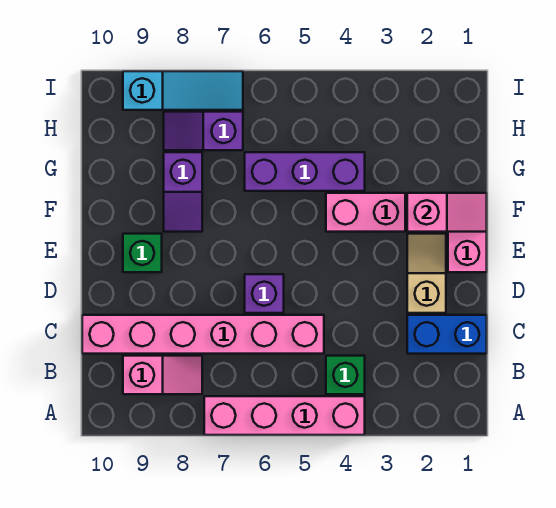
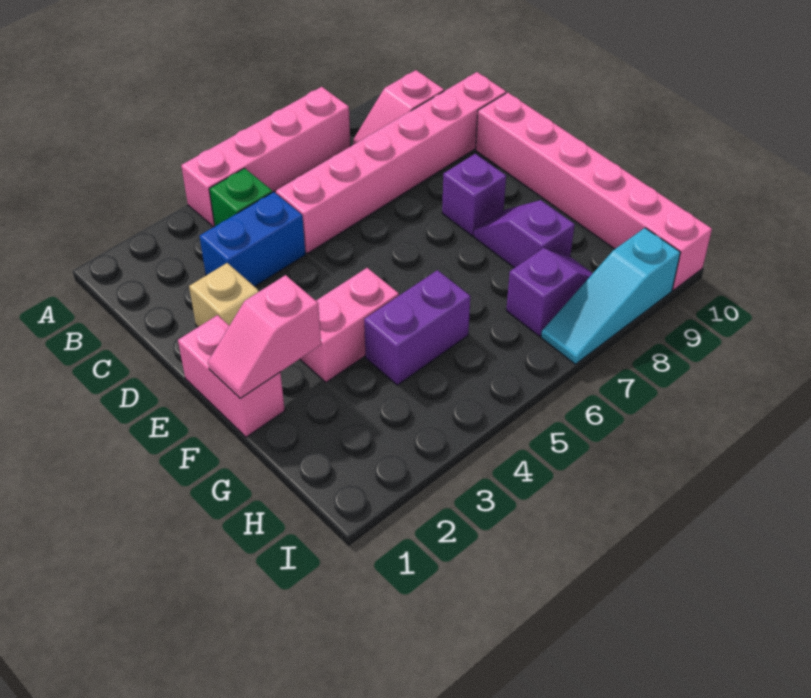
blue 1x2 brick [407,315,487,354] -> blue 1x2 brick moved to [200,192,306,287]
purple 1x1 brick [245,274,284,313] -> purple 1x1 brick moved to [442,154,506,236]
none -> pink 1x6 brick [476,92,712,290]
green 1x1 brick [123,234,162,272] -> none
purple 1x3 brick [245,152,365,191] -> purple 1x2 brick [364,270,470,385]

